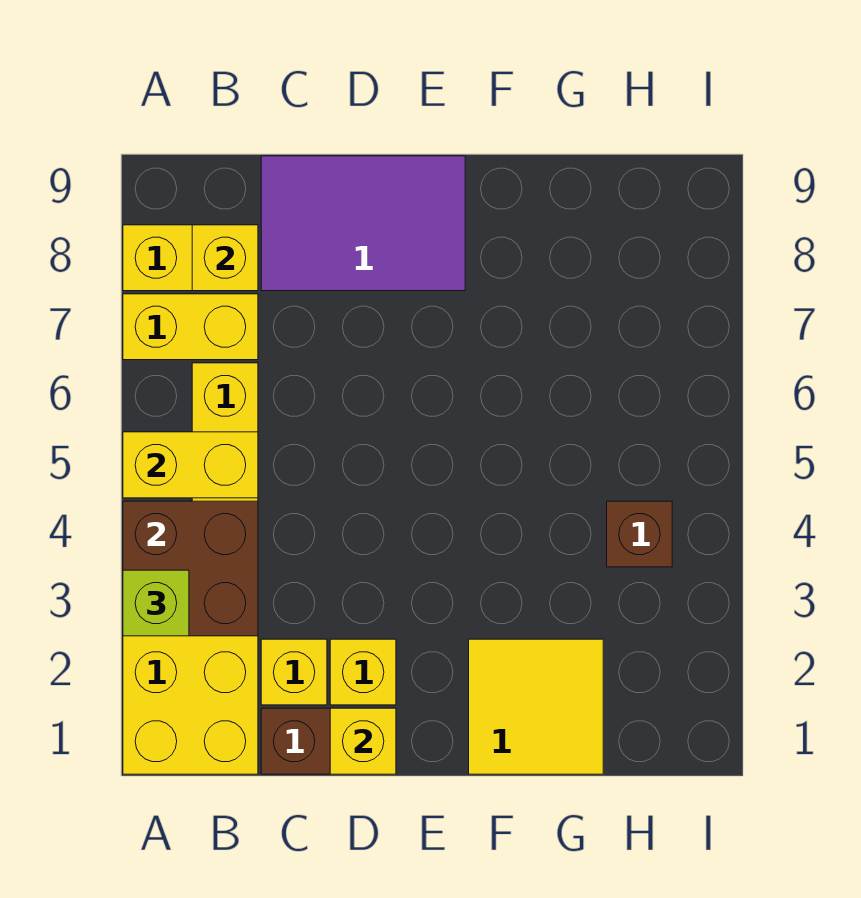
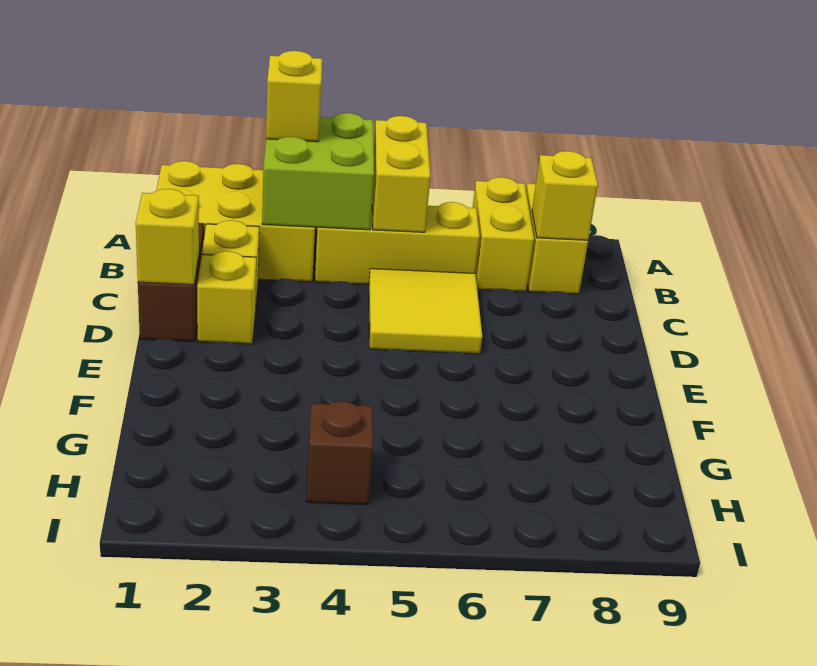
brown 2x2 brick [123,501,258,636] -> lime 2x2 brick [262,113,374,230]
lime 1x1 brick [123,570,189,636] -> yellow 1x1 brick [266,51,322,142]
purple 2x3 tile [261,156,465,291] -> none
yellow 2x2 tile [469,639,603,774] -> yellow 2x2 tile moved to [369,269,482,354]

